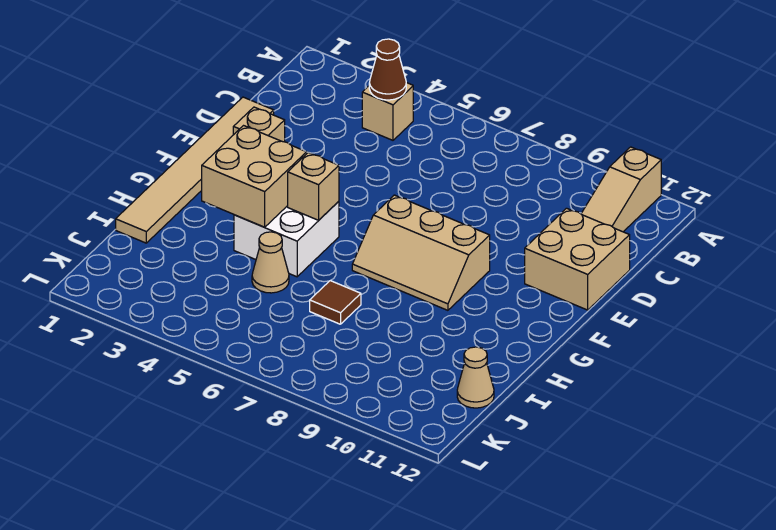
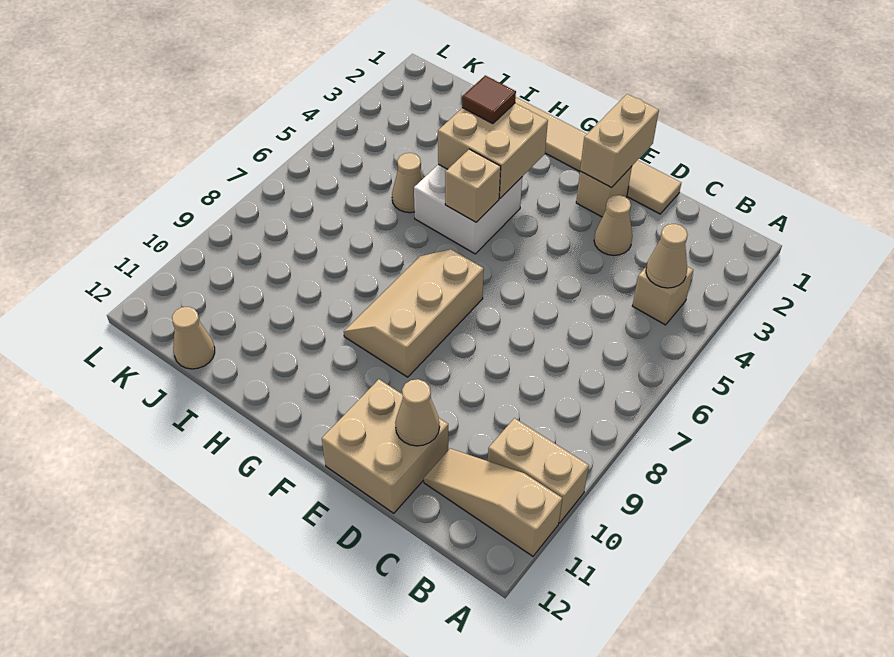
none -> tan 1x2 brick [488,418,589,523]
brown 1x1 cone [369,39,406,100] -> tan 1x1 cone [646,224,688,288]
none -> tan 1x1 cone [594,195,632,255]
none -> tan 1x1 cone [395,379,440,446]
none -> tan 1x2 brick [580,94,659,188]
brown 1x1 tile [310,281,361,324] -> brown 1x1 tile moved to [462,76,516,124]

